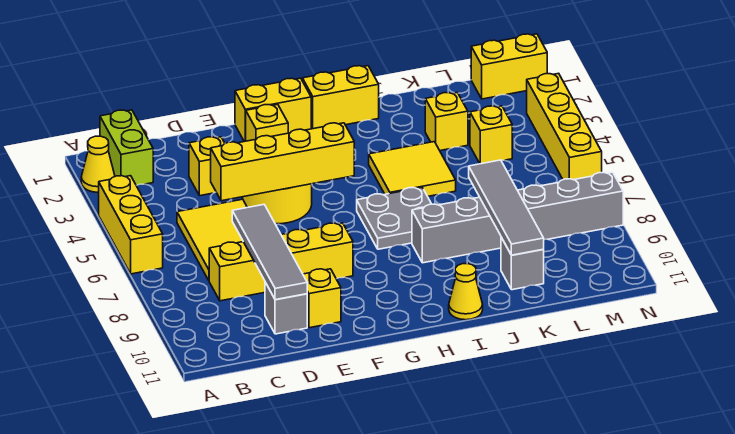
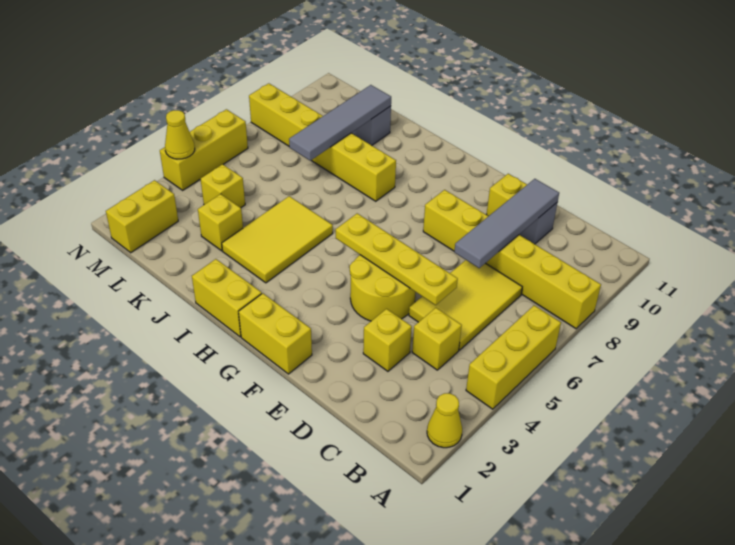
lime 1x2 brick [100,110,153,185] -> none
yellow 1x4 brick [209,223,353,301] -> yellow 1x6 brick [423,190,601,329]
yellow 1x4 brick [211,123,354,201] -> yellow 1x4 plate [336,213,458,305]
yellow 1x1 brick [246,104,288,141] -> yellow 1x1 brick moved to [412,308,462,370]
grey 2x2 plate [357,188,431,249] -> none
yellow 2x2 tile [369,142,456,196] -> yellow 2x3 tile [222,196,333,283]
grey 1x6 brick [412,172,623,263] -> yellow 1x6 brick [249,83,396,201]
yellow 1x1 cone [449,264,483,320] -> yellow 1x1 cone moved to [165,110,195,159]
yellow 1x2 brick [471,34,547,99] -> yellow 1x2 brick turned to [106,180,178,253]
yellow 1x4 brick [527,73,602,180] -> yellow 1x3 brick [160,109,248,190]

